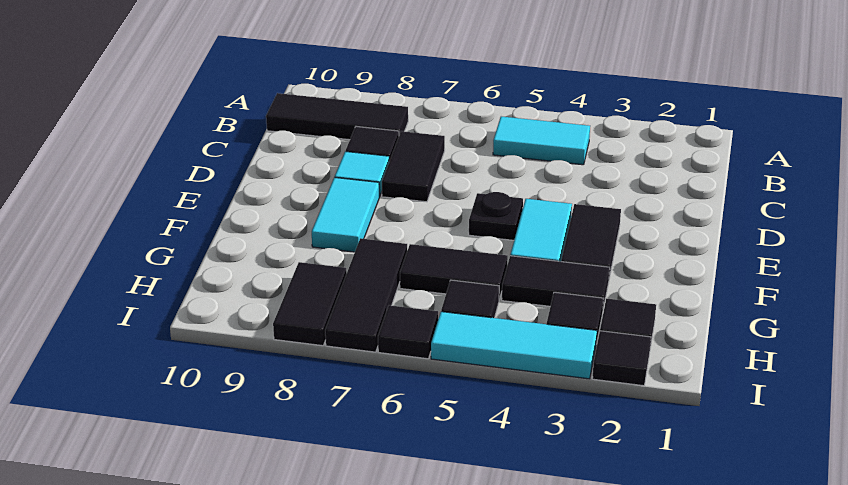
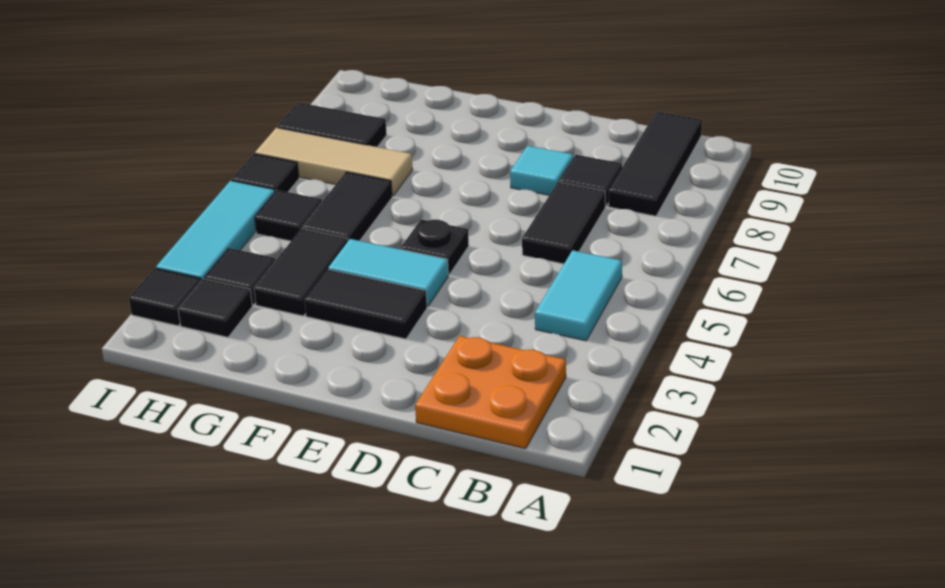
none -> orange 2x2 plate [415,336,566,449]
black 1x2 tile [382,131,445,202] -> black 1x2 tile turned to [522,182,605,264]
cyan 1x2 tile [312,177,379,252] -> none
black 1x3 tile [325,238,407,352] -> tan 1x3 tile [255,128,413,196]

